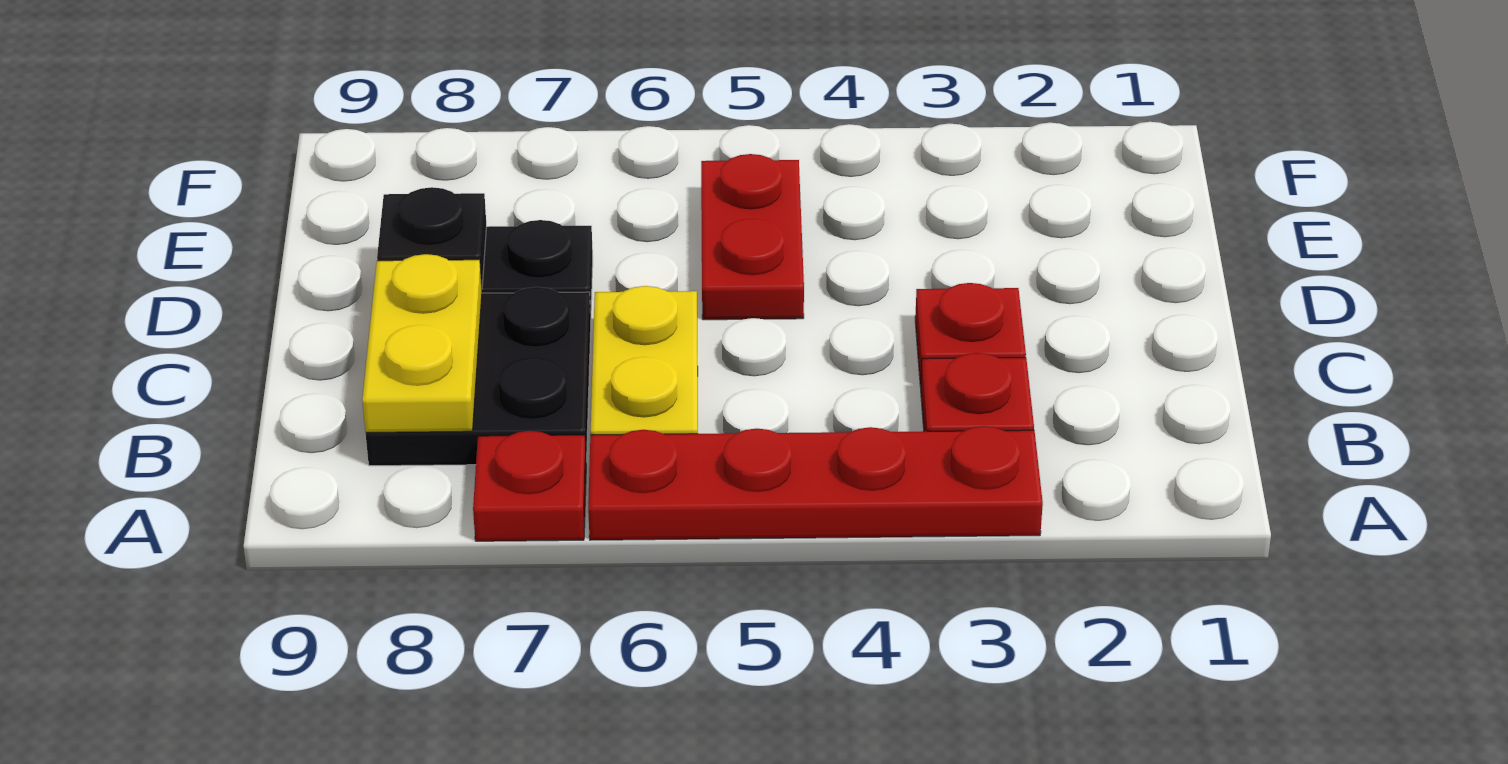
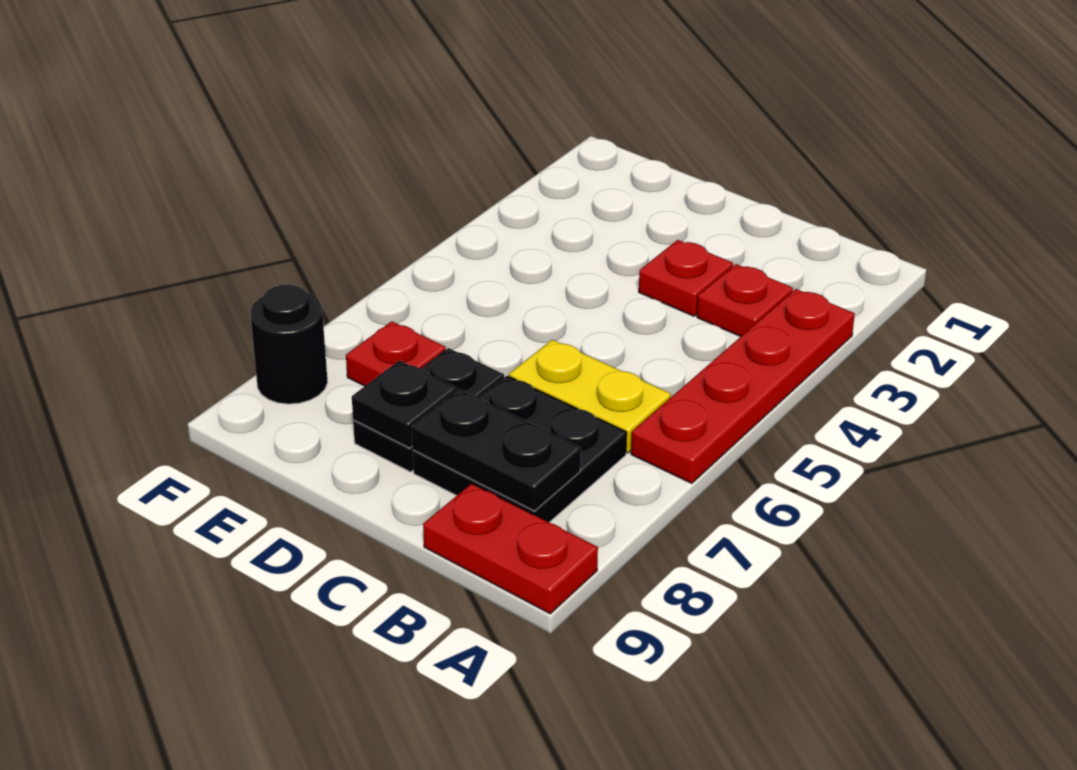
red 1x1 plate [473,431,586,541] -> red 1x1 plate moved to [346,321,446,386]
yellow 1x2 plate [362,254,482,432] -> black 1x2 plate [412,389,581,511]
red 1x2 plate [701,154,804,320] -> red 1x2 plate moved to [423,483,598,614]
none -> black 1x1 round brick [250,285,328,404]

